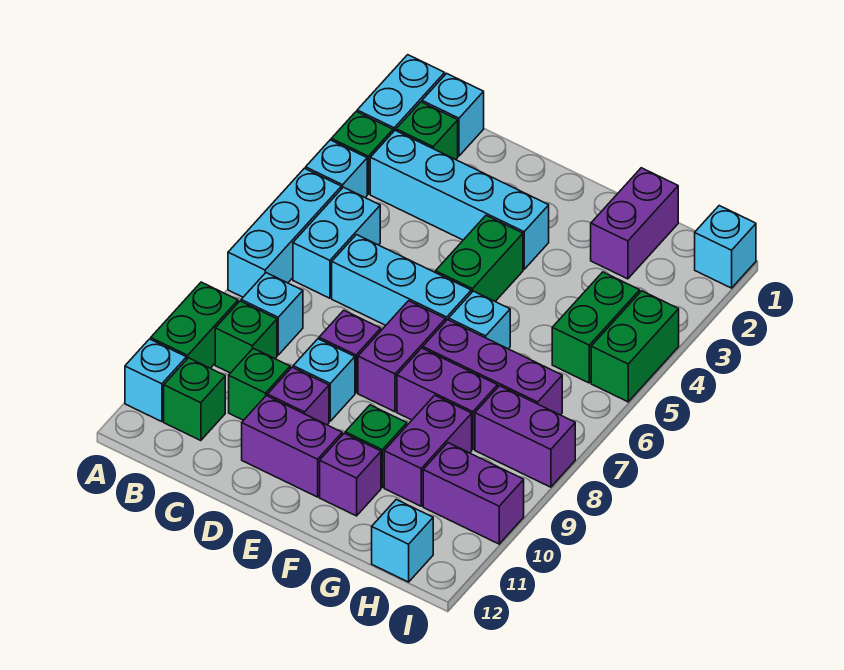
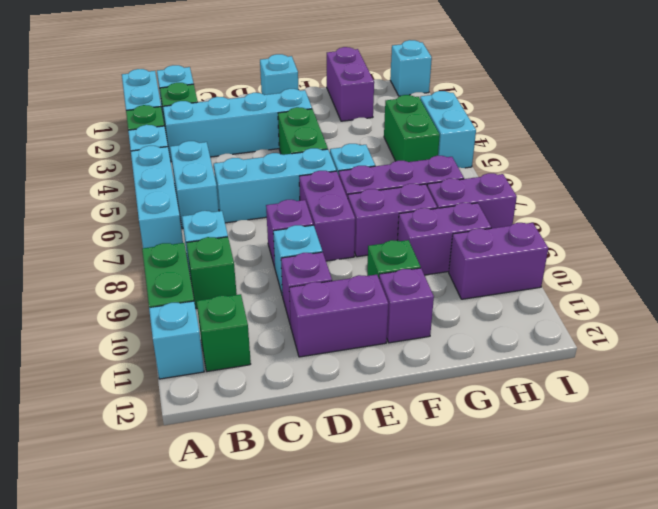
green 1x1 brick [229,348,290,420] -> none
purple 1x2 brick [384,395,472,506] -> purple 1x2 brick turned to [397,203,491,275]
cyan 1x1 brick [372,500,433,582] -> cyan 1x1 brick moved to [260,54,298,95]
green 1x2 brick [591,291,679,402] -> cyan 1x2 brick [420,91,476,168]

